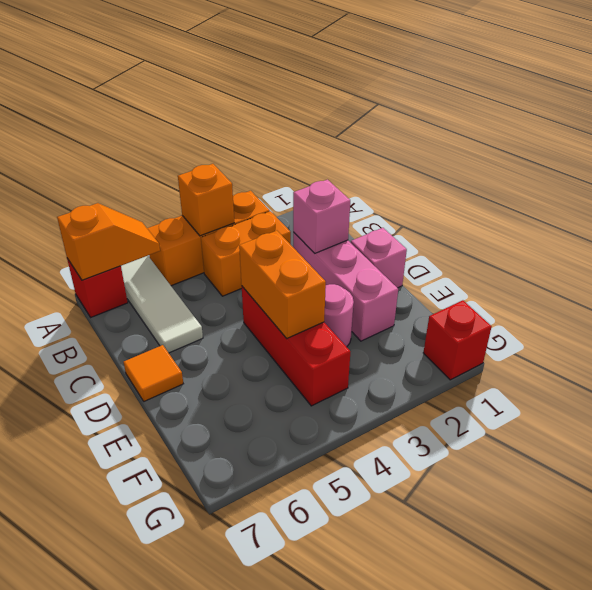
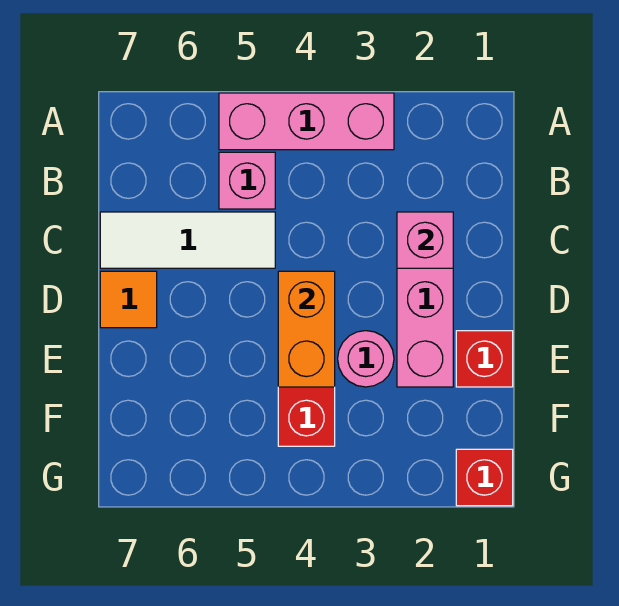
orange 1x3 brick [147,191,270,286] -> pink 1x3 brick [219,93,394,150]
orange 1x1 brick [178,164,234,236] -> none
white 1x3 tile [121,256,203,353] -> white 1x3 tile turned to [100,212,275,268]
orange 1x2 slope [57,203,160,280] -> none
red 1x1 brick [67,258,128,317] -> red 1x1 brick moved to [456,331,513,387]
orange 1x2 brick [201,211,291,296] -> none
pink 1x1 brick [351,228,407,288] -> pink 1x1 brick moved to [219,152,275,209]

